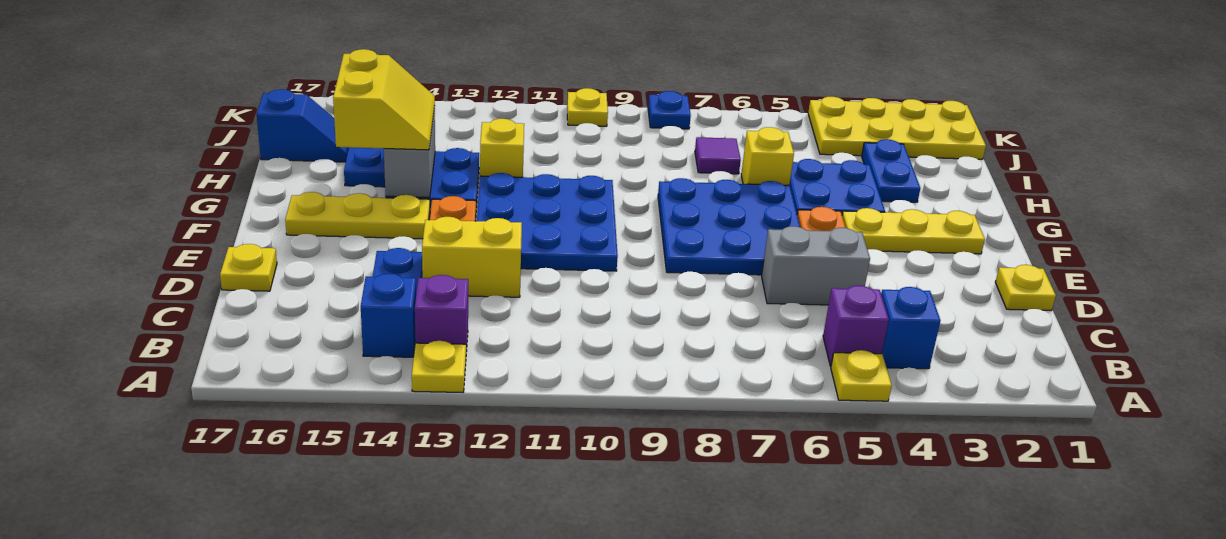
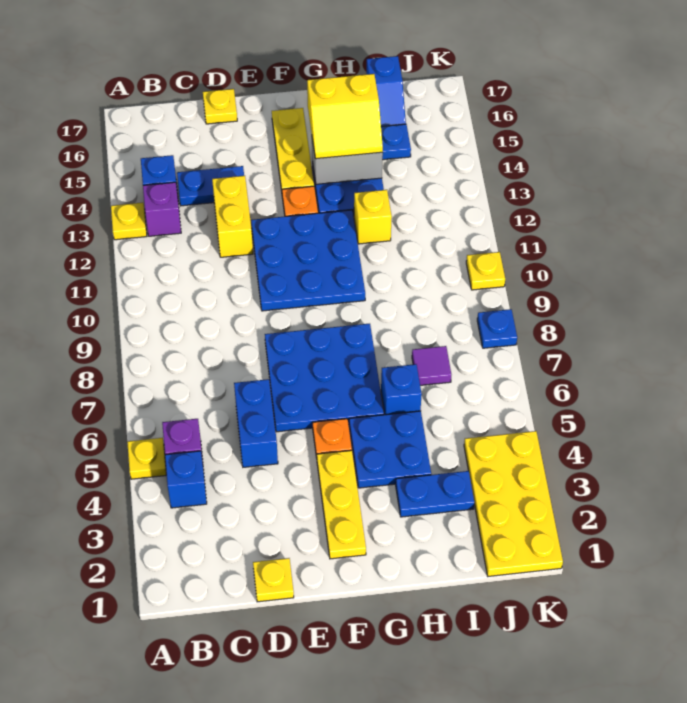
grey 1x2 brick [762,226,870,305] -> blue 1x2 brick [234,379,278,467]
yellow 1x1 brick [741,127,794,185] -> blue 1x1 brick [381,364,422,415]

